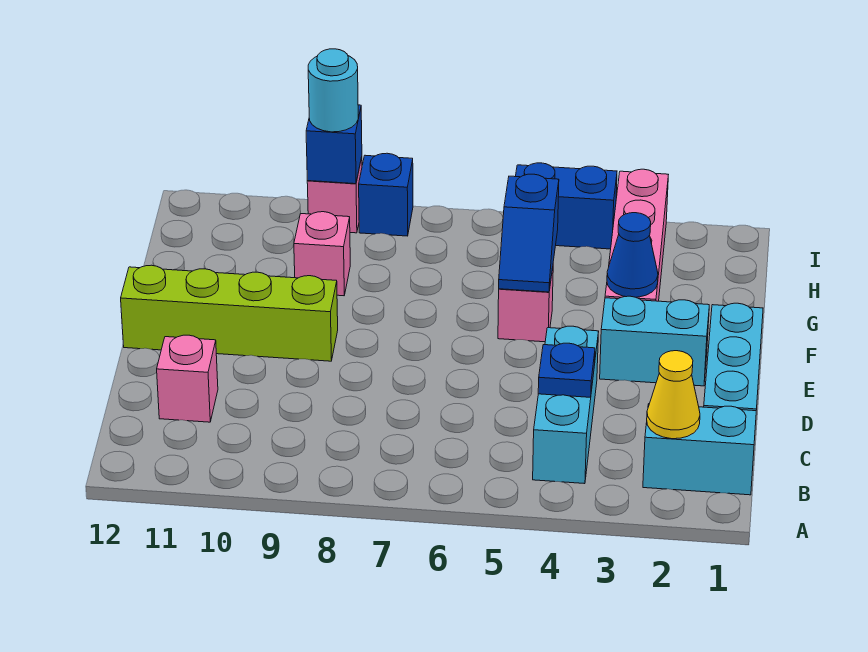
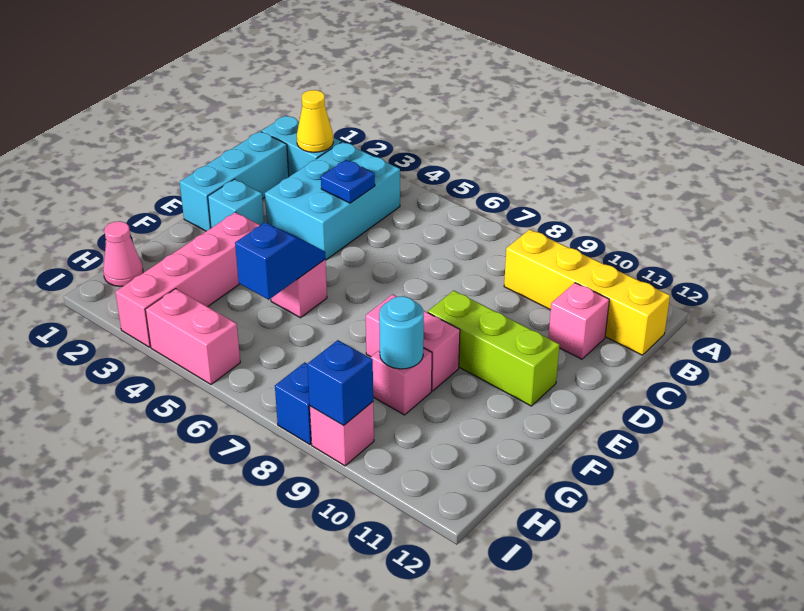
cyan 1x3 brick [533,326,599,484] -> cyan 2x3 brick [265,142,400,260]
none -> yellow 1x4 brick [504,230,670,355]
cyan 1x2 brick [600,296,709,386] -> cyan 1x1 brick [208,179,264,228]
lime 1x4 brick [121,265,338,361] -> lime 1x3 brick [428,290,560,406]
blue 1x1 cone [607,213,658,297] -> none
none -> pink 1x2 brick [366,294,460,391]
none -> pink 1x1 cone [103,221,143,286]
blue 1x2 brick [516,163,617,249] -> pink 1x2 brick [145,289,240,384]
cyan 1x1 round brick [308,49,358,132] -> cyan 1x1 round brick moved to [379,296,424,369]

